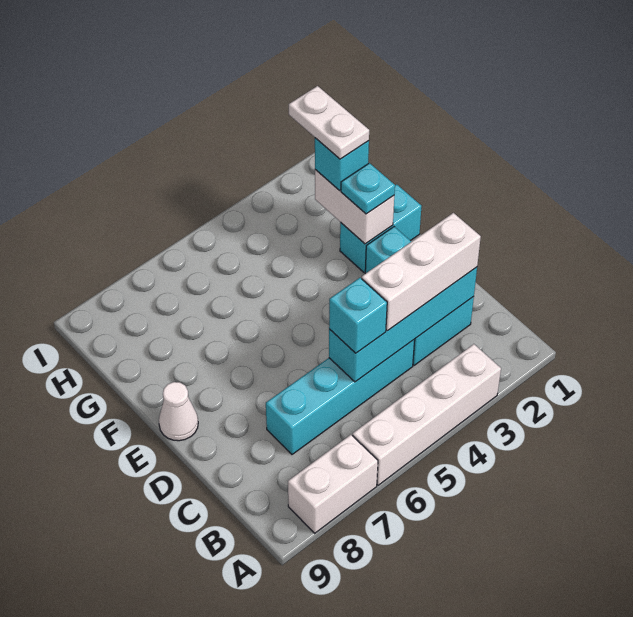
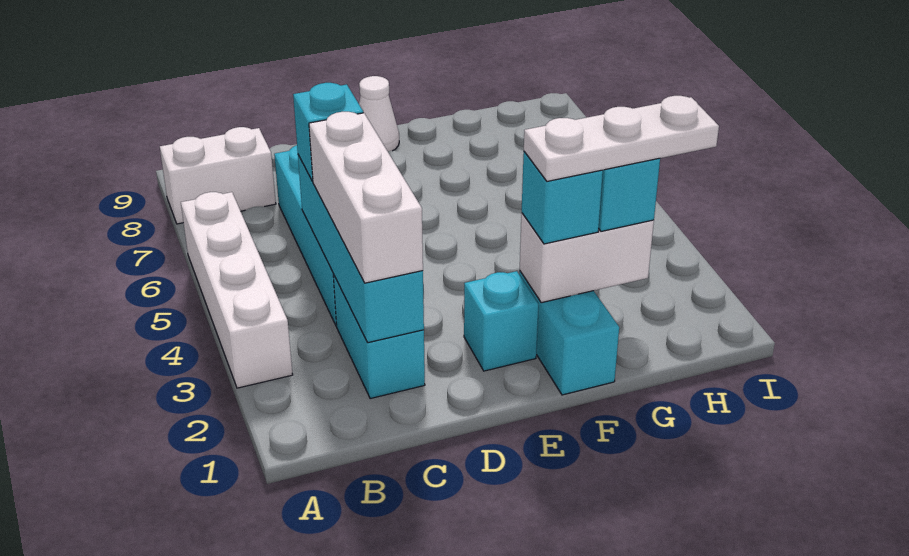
white 1x2 brick [288,435,378,533] -> white 1x2 brick turned to [160,127,276,224]
cyan 1x1 plate [341,163,395,214] -> cyan 1x1 brick [522,152,603,244]
white 1x2 plate [289,86,369,159] -> white 1x3 plate [524,96,719,181]

